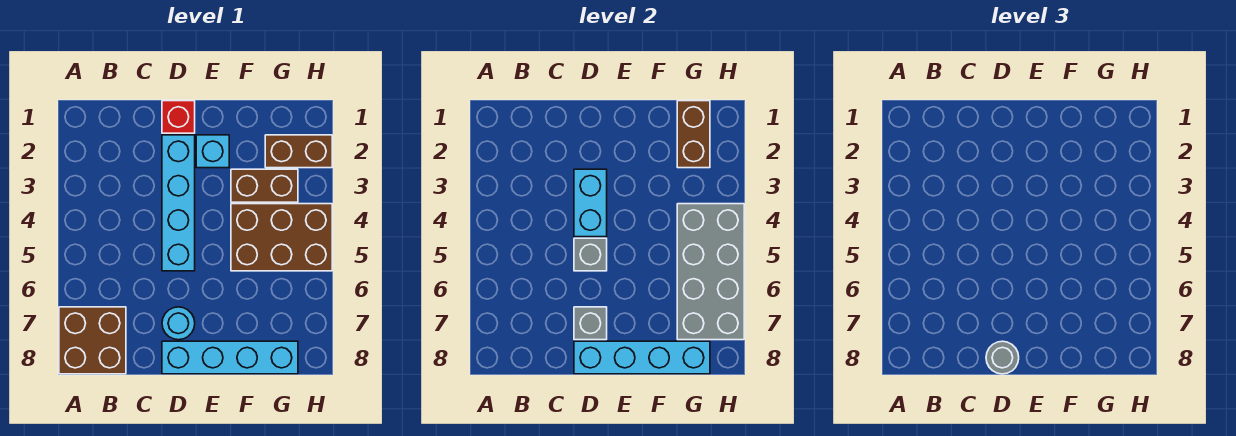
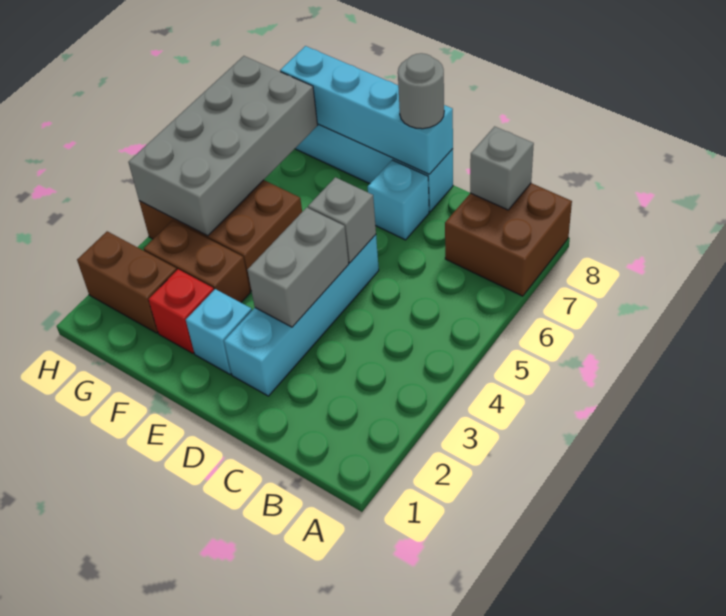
red 1x1 brick [162,101,195,133] -> red 1x1 brick moved to [149,269,214,353]
cyan 1x2 brick [574,169,607,237] -> grey 1x2 brick [247,207,349,327]
cyan 1x1 round brick [162,307,195,340] -> cyan 1x1 brick [368,160,429,240]
grey 1x1 brick [574,307,607,340] -> grey 1x1 brick moved to [470,126,534,210]
brown 1x2 brick [677,101,710,168] -> none

